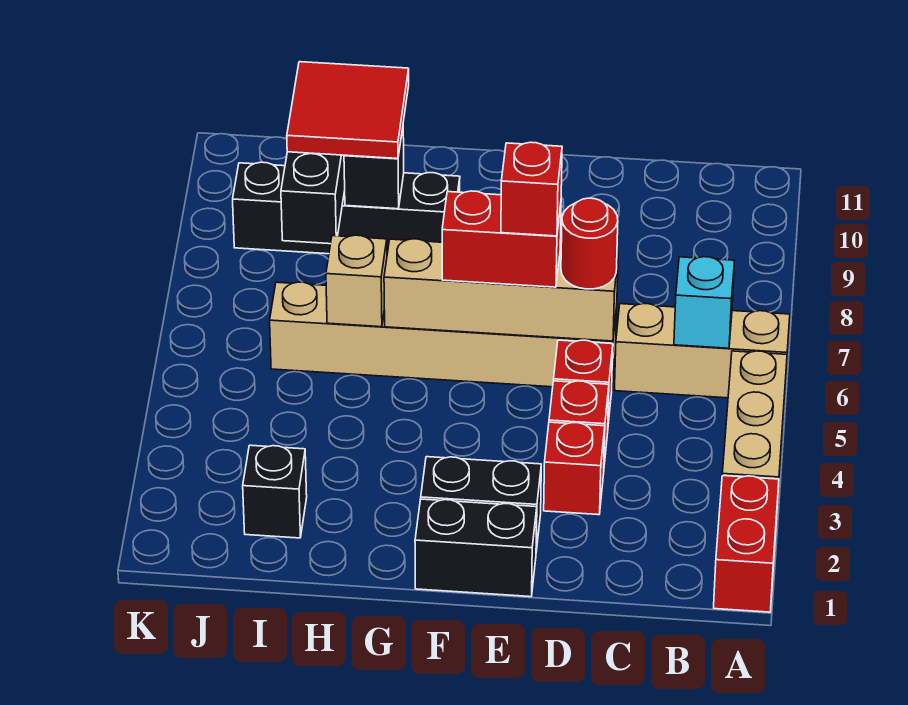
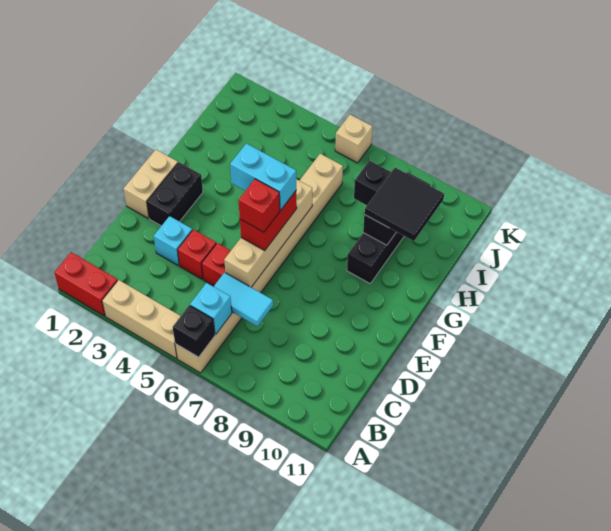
none -> cyan 1x2 tile [214,272,273,326]
red 1x1 brick [544,422,605,515] -> cyan 1x1 brick [154,216,192,266]
red 1x1 round brick [561,198,618,289] -> none
black 1x2 brick [415,499,537,597] -> tan 1x2 brick [124,150,178,218]
none -> cyan 1x2 brick [230,143,296,210]
tan 1x1 brick [326,235,387,327] -> tan 1x1 brick moved to [335,115,373,163]
red 2x2 tile [287,62,409,159] -> black 2x2 tile [364,168,444,241]
black 1x1 brick [243,445,307,538] -> black 1x1 brick moved to [173,305,215,357]

